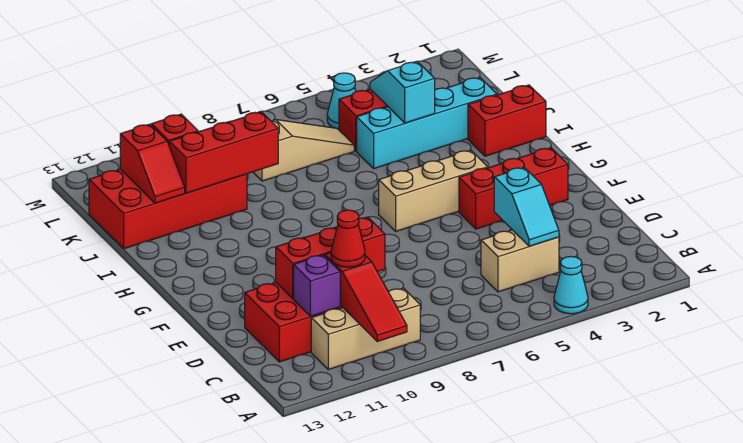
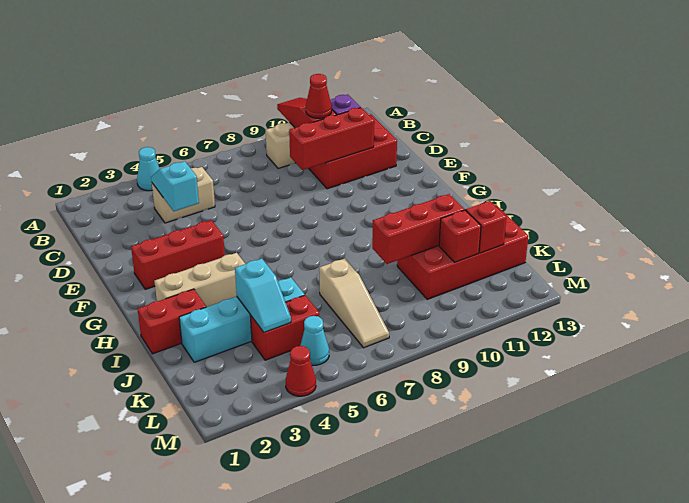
tan 1x3 brick [379,150,488,231] -> tan 1x3 brick moved to [154,253,245,307]
tan 1x3 slope [253,119,354,181] -> tan 1x3 slope turned to [319,258,389,348]
none -> red 1x1 cone [286,346,316,396]

